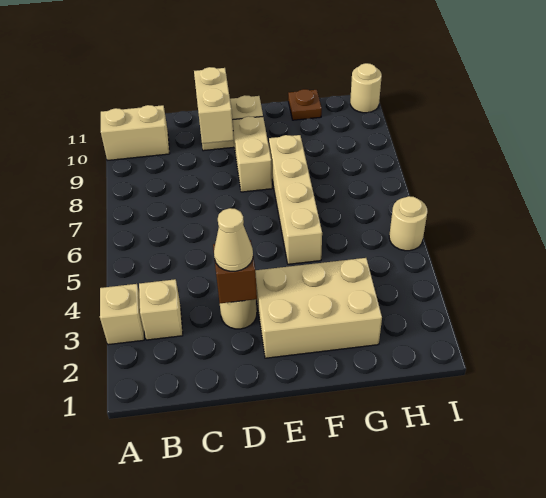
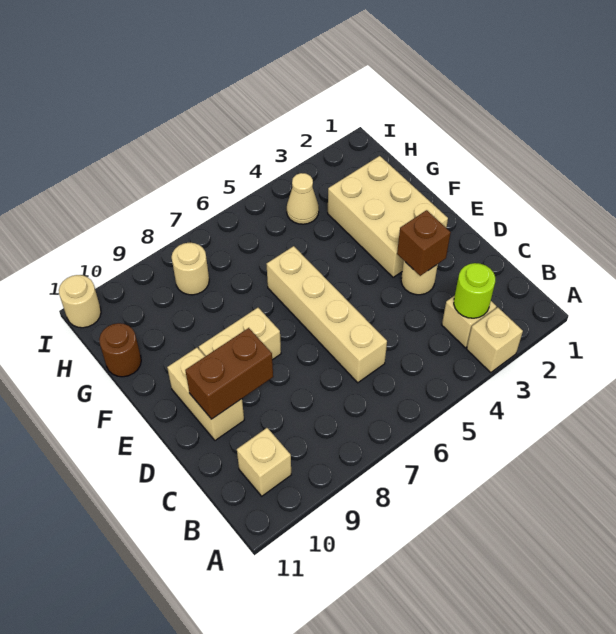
tan 1x2 brick [101,105,170,160] -> tan 1x1 brick [237,428,291,496]
none -> lime 1x1 round brick [454,263,495,318]
tan 1x1 cone [214,208,253,271] -> tan 1x1 cone moved to [287,173,319,224]
tan 1x2 brick [194,67,234,144] -> brown 1x2 brick [185,328,273,419]
tan 1x4 brick [269,135,322,264] -> tan 1x4 brick turned to [267,246,387,383]
brown 1x1 plate [288,89,322,120] -> brown 1x1 round brick [99,323,141,377]
tan 1x1 round brick [389,196,428,251] -> tan 1x1 round brick moved to [172,243,209,295]

